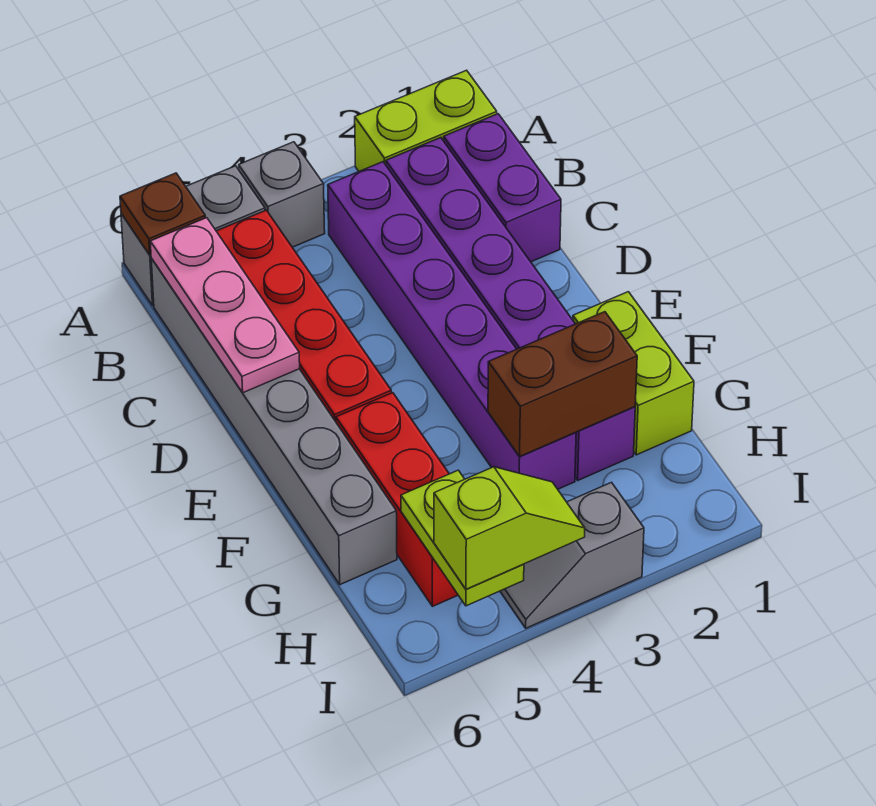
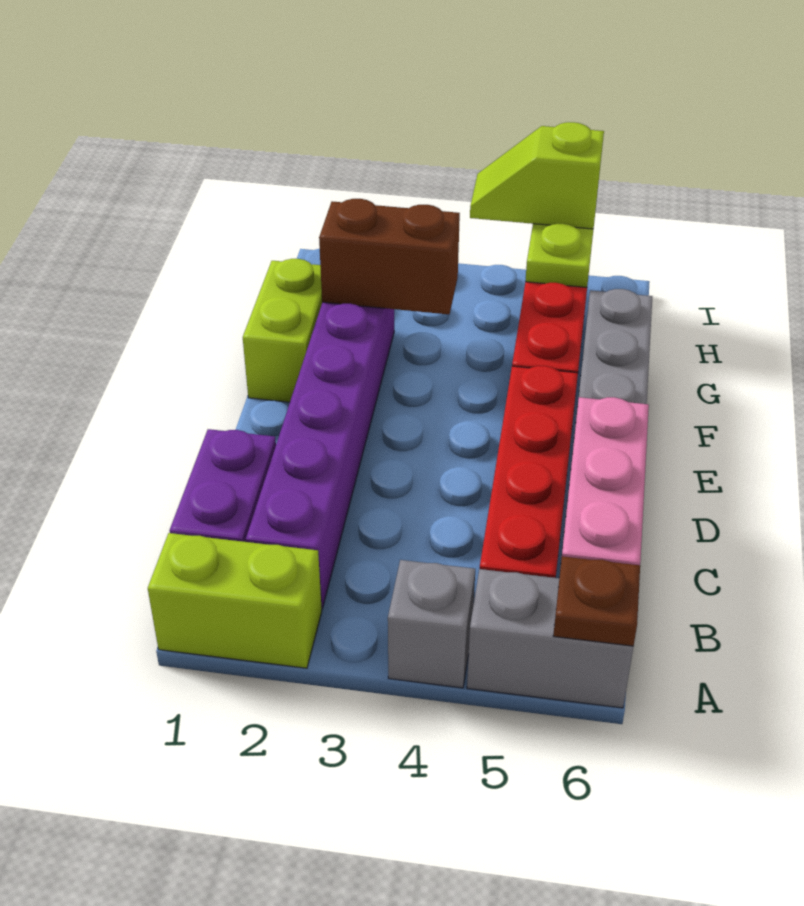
purple 1x6 brick [328,162,576,489] -> none
grey 1x2 slope [500,482,644,628] -> none

